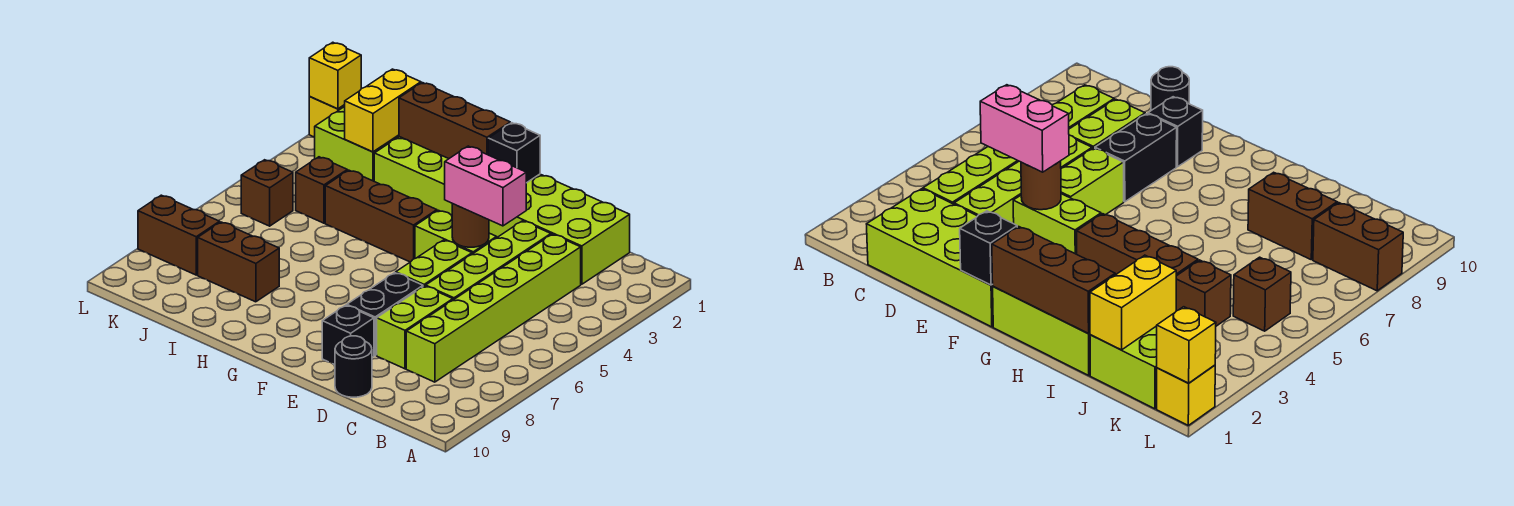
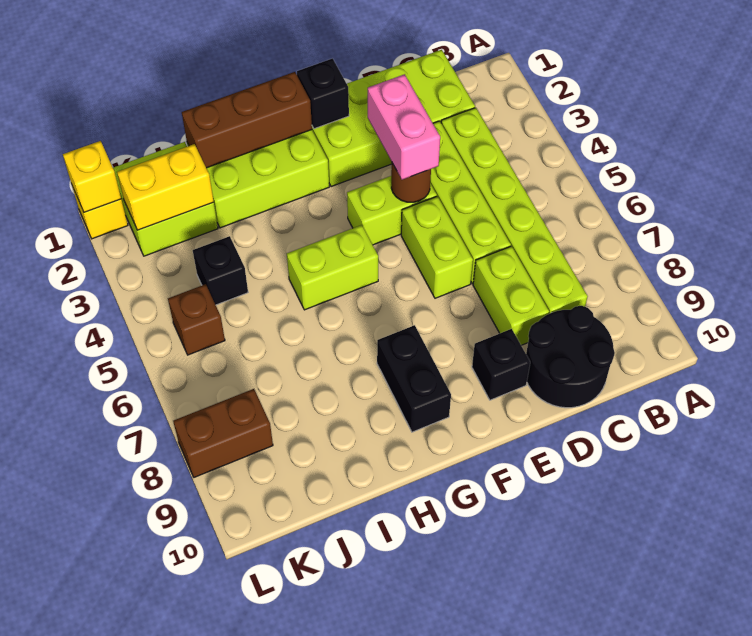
pink 1x2 brick [445,146,526,226] -> pink 1x2 brick turned to [368,74,440,180]
black 1x1 round brick [335,336,372,397] -> black 2x2 round brick [526,306,615,408]
black 1x2 brick [347,273,423,355] -> black 1x2 brick moved to [377,325,451,432]
brown 1x3 brick [325,170,437,262] -> none
none -> lime 1x2 brick [287,225,378,310]
brown 1x2 brick [198,222,279,302] -> none
yellow 1x2 brick [345,69,421,152] -> yellow 1x2 brick turned to [117,144,214,230]
brown 1x1 brick [296,157,347,223] -> black 1x1 brick [193,236,248,305]

